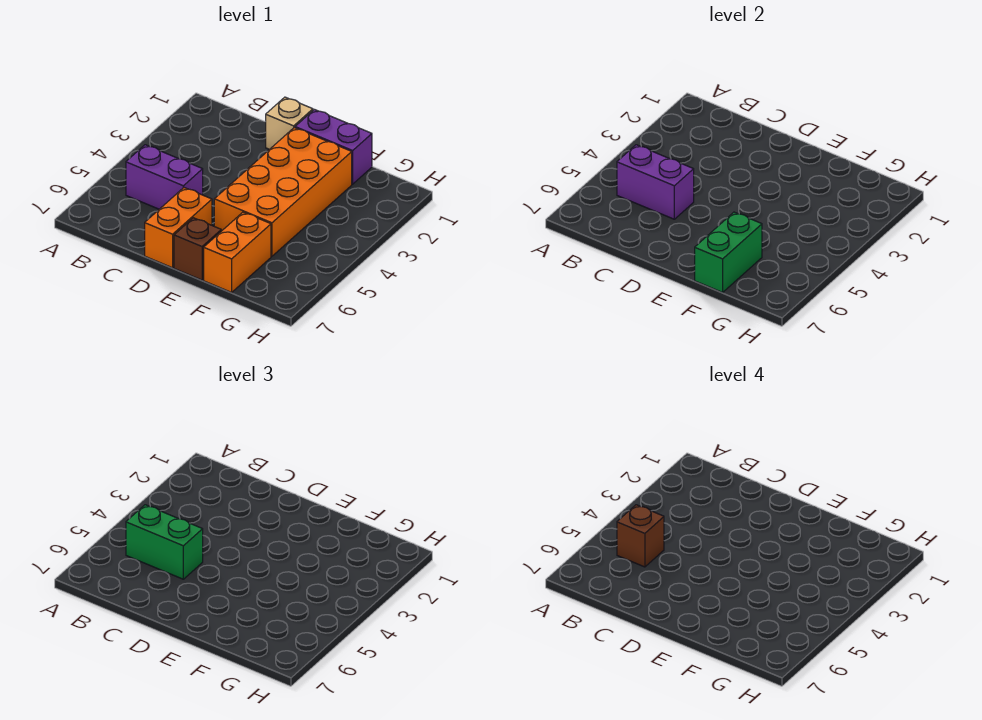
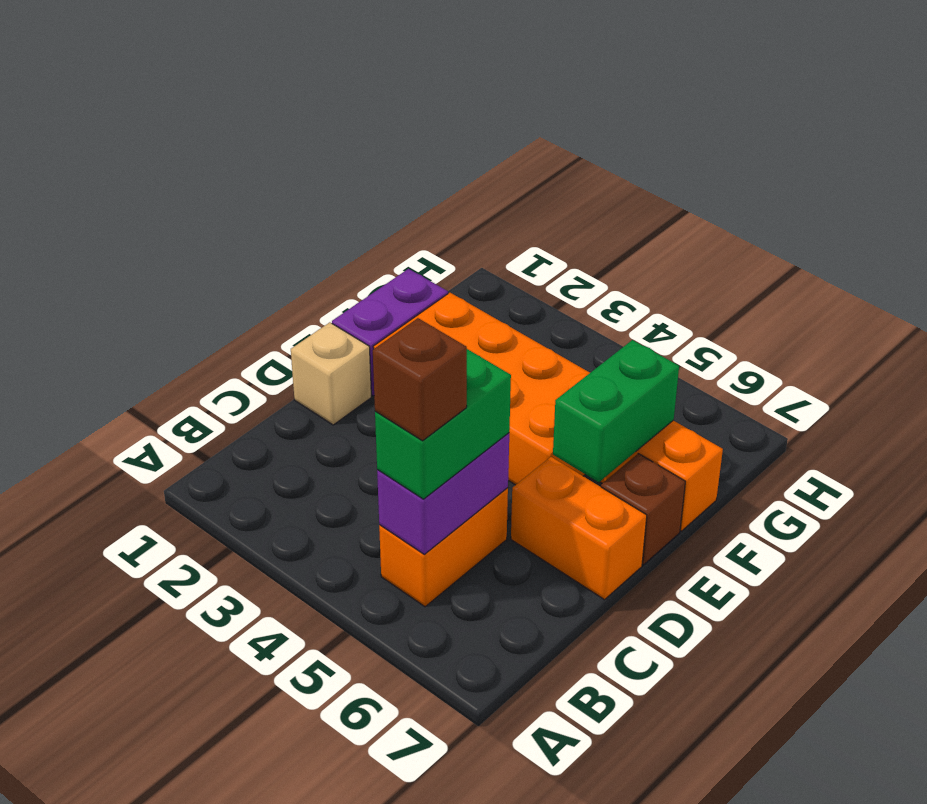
purple 1x2 brick [126,145,203,209] -> orange 1x2 brick [379,488,508,607]
green 1x2 brick [695,212,762,292] -> green 1x2 brick turned to [553,340,679,482]

